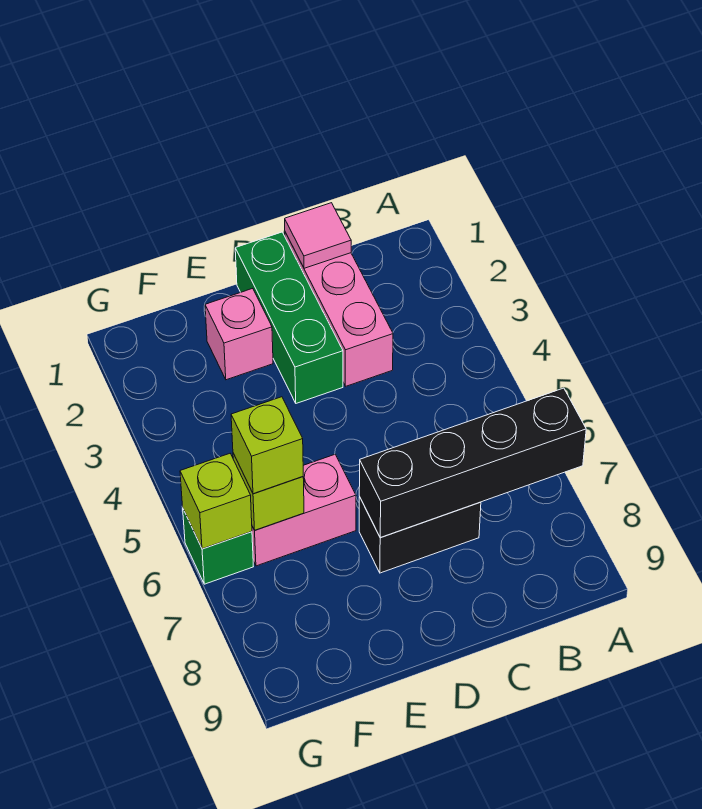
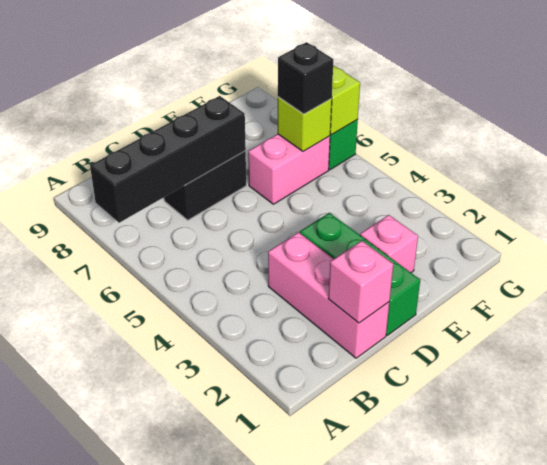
pink 1x1 tile [285,203,351,268] -> pink 1x1 brick [328,241,393,323]
lime 1x1 brick [231,397,303,494] -> black 1x1 brick [278,42,334,114]

